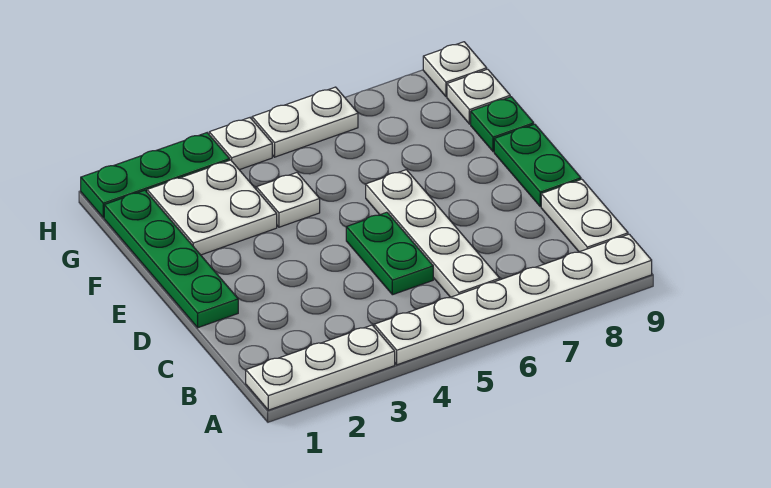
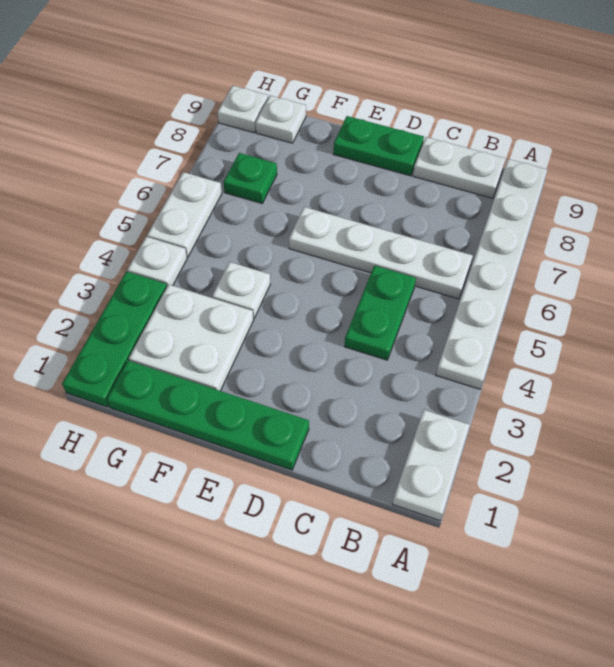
white 1x3 plate [246,325,395,410] -> white 1x2 plate [393,410,470,521]
green 1x2 plate [346,212,433,295] -> green 1x2 plate turned to [344,265,416,360]
green 1x1 plate [471,97,534,152] -> green 1x1 plate moved to [223,153,277,203]

